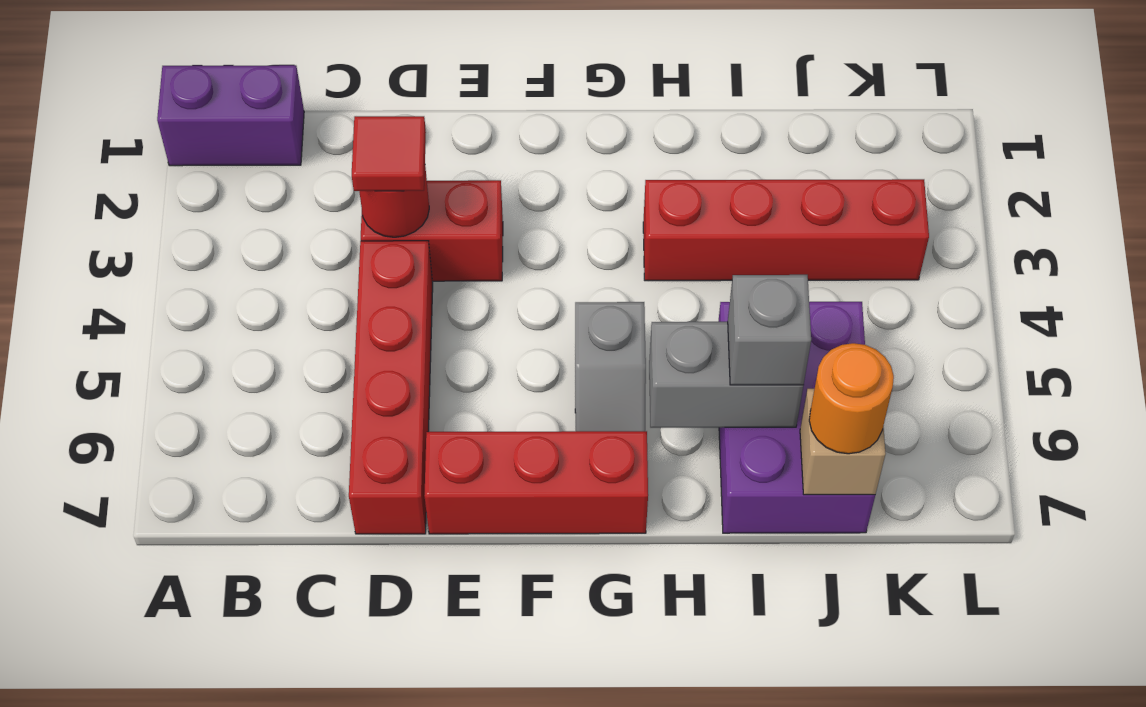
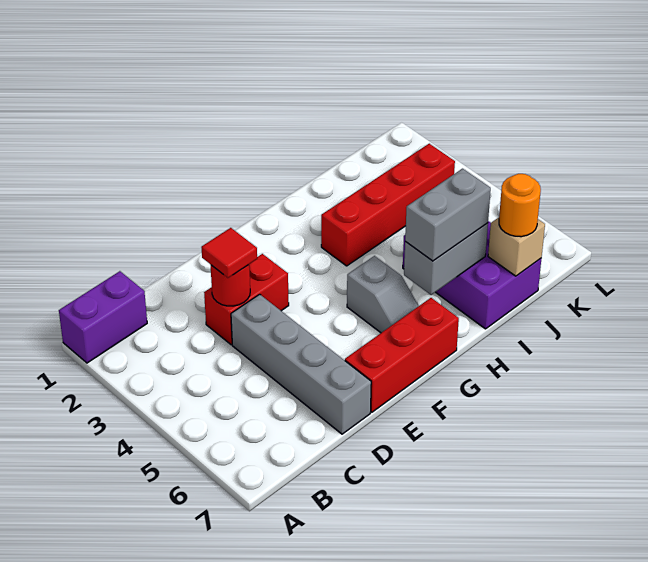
red 1x4 brick [349,241,433,534] -> grey 1x4 brick [231,294,371,434]
grey 1x1 brick [728,275,811,385] -> grey 1x2 brick [405,169,491,261]

